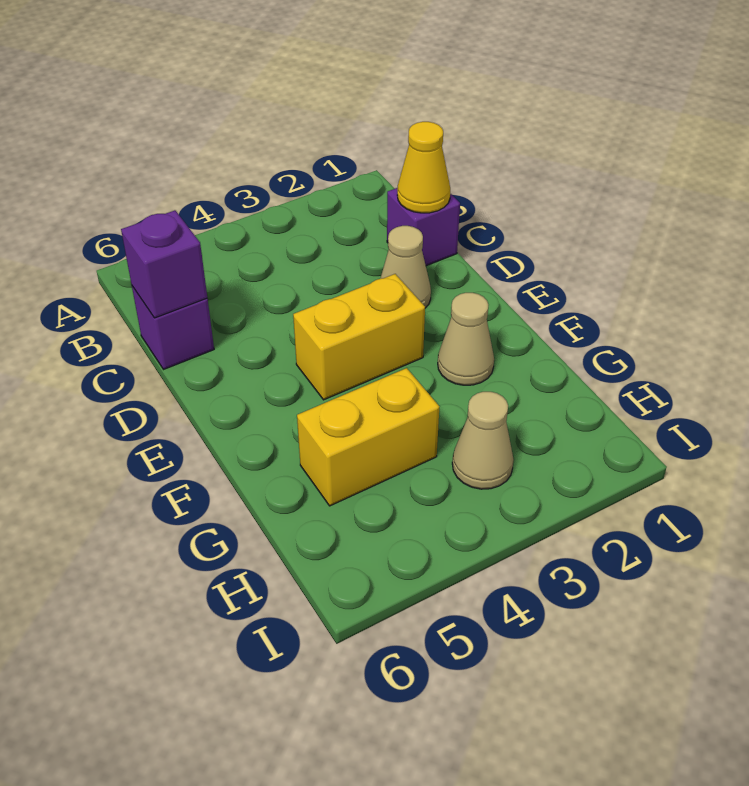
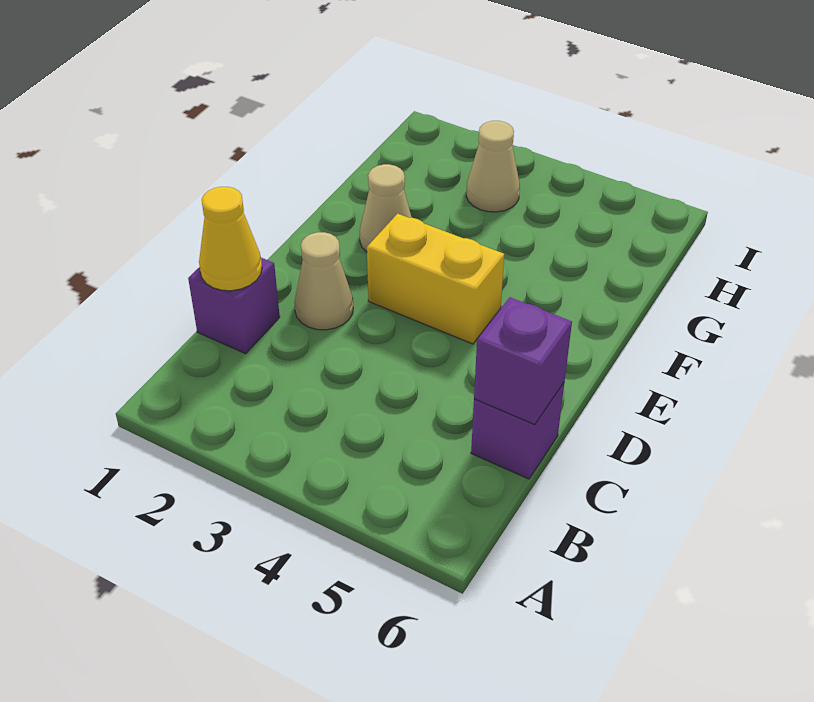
yellow 1x2 brick [297,368,439,506] -> none

